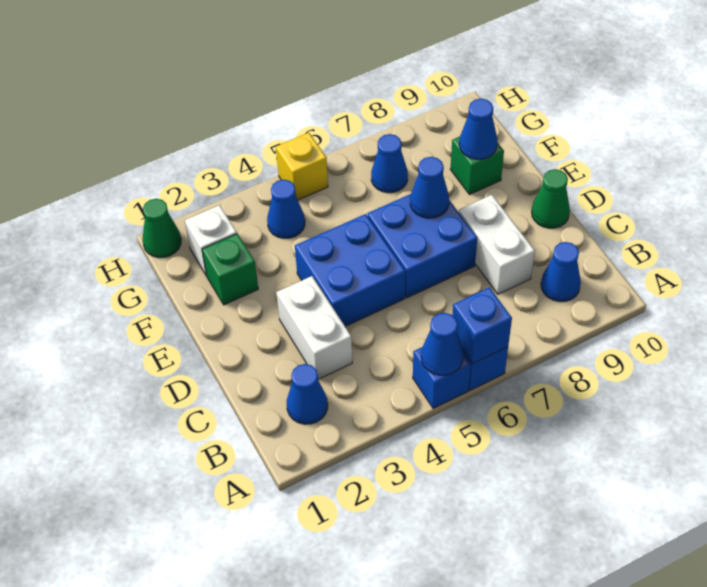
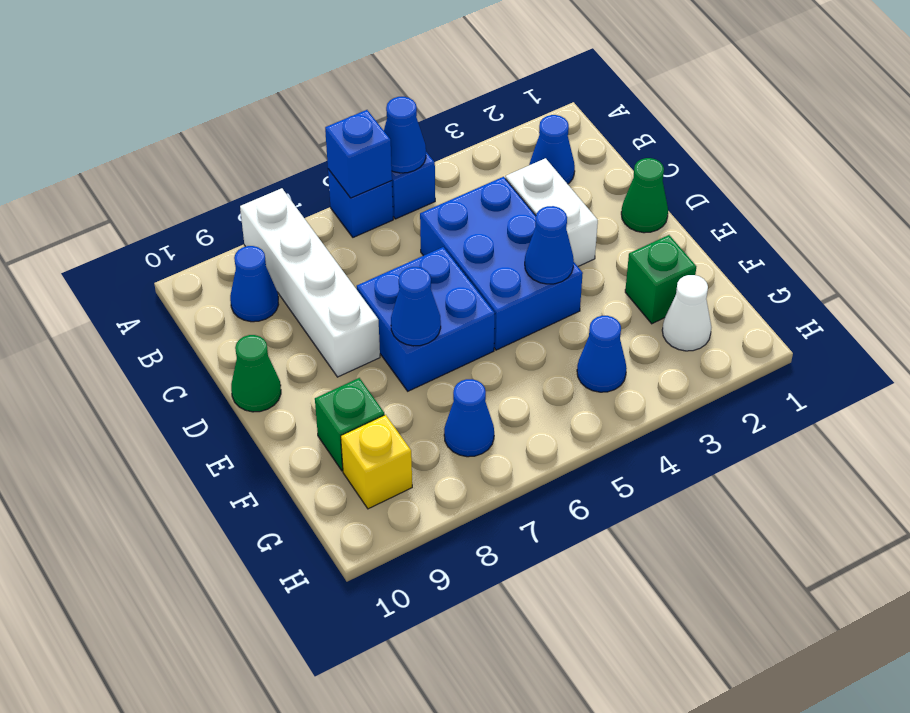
white 1x2 brick [459,195,535,294] -> white 1x4 brick [240,188,380,377]
blue 2x2 brick [295,214,405,326] -> blue 2x3 brick [420,177,583,350]
blue 1x1 cone [459,99,497,159] -> blue 1x1 cone moved to [525,206,574,284]
white 1x1 brick [185,205,237,276] -> white 1x1 cone [662,275,712,351]
green 1x1 cone [143,199,181,258] -> green 1x1 cone moved to [621,158,668,233]
yellow 1x1 brick [276,133,328,200] -> yellow 1x1 brick moved to [341,415,412,509]

